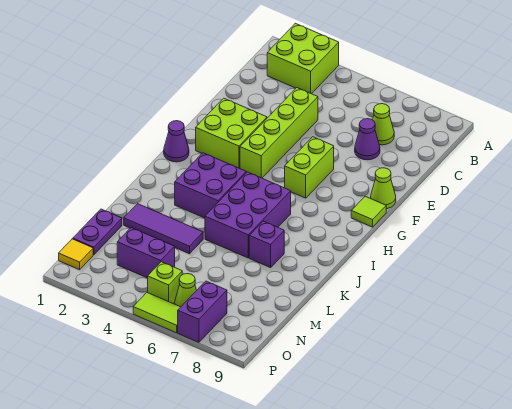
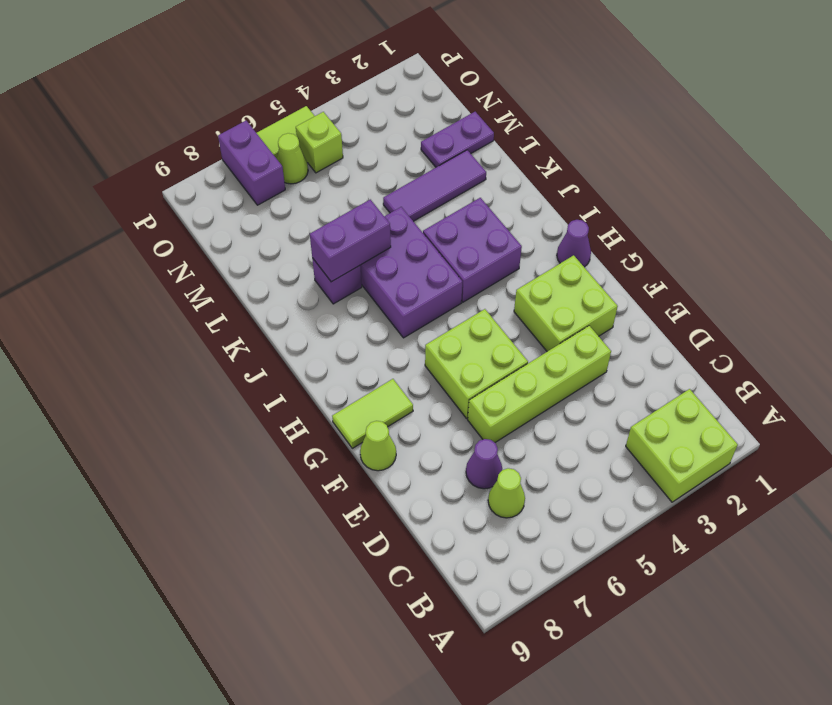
lime 1x4 brick [240,88,318,178] -> lime 1x4 brick turned to [468,326,611,443]
lime 1x2 brick [285,137,334,198] -> lime 2x2 brick [425,309,528,418]
lime 1x1 tile [351,196,386,227] -> lime 1x2 tile [332,379,413,448]
purple 1x2 plate [73,209,122,255] -> purple 1x2 plate turned to [421,112,494,167]
purple 1x2 brick [117,228,175,278] -> purple 1x2 brick moved to [310,200,391,282]
yellow 1x1 tile [59,239,93,270] -> none

